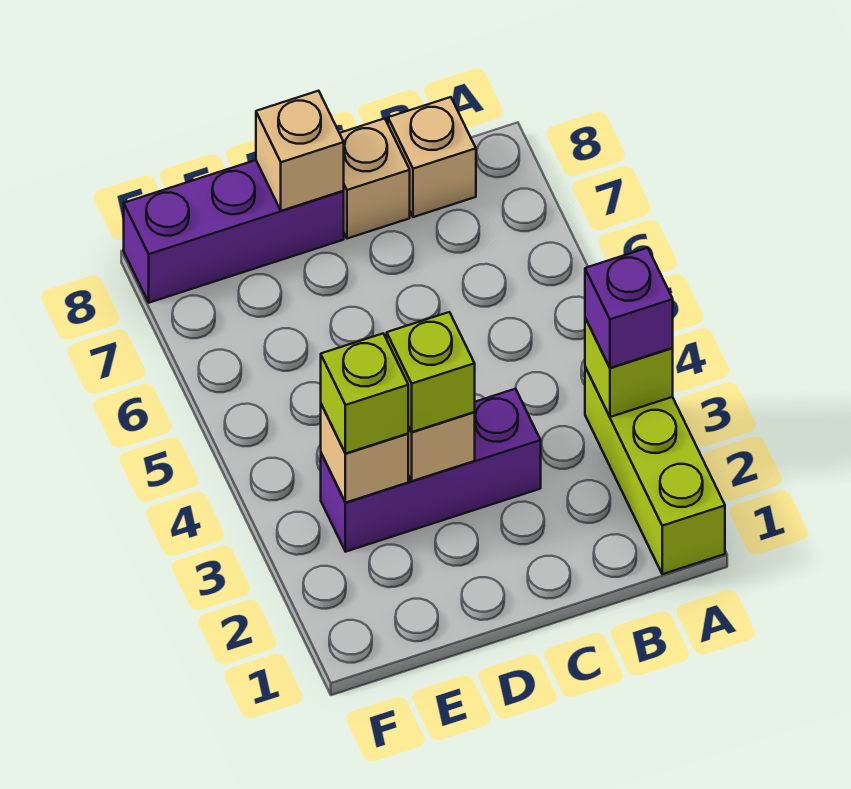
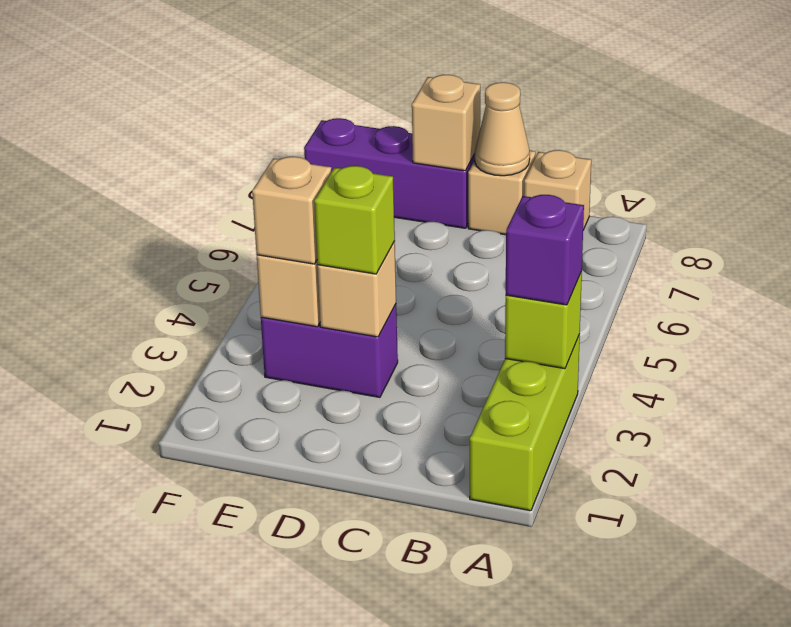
purple 1x3 brick [321,389,541,552] -> purple 1x2 brick [261,304,398,397]
none -> tan 1x1 cone [474,82,530,176]
lime 1x1 brick [321,334,409,454] -> tan 1x1 brick [252,157,332,264]

